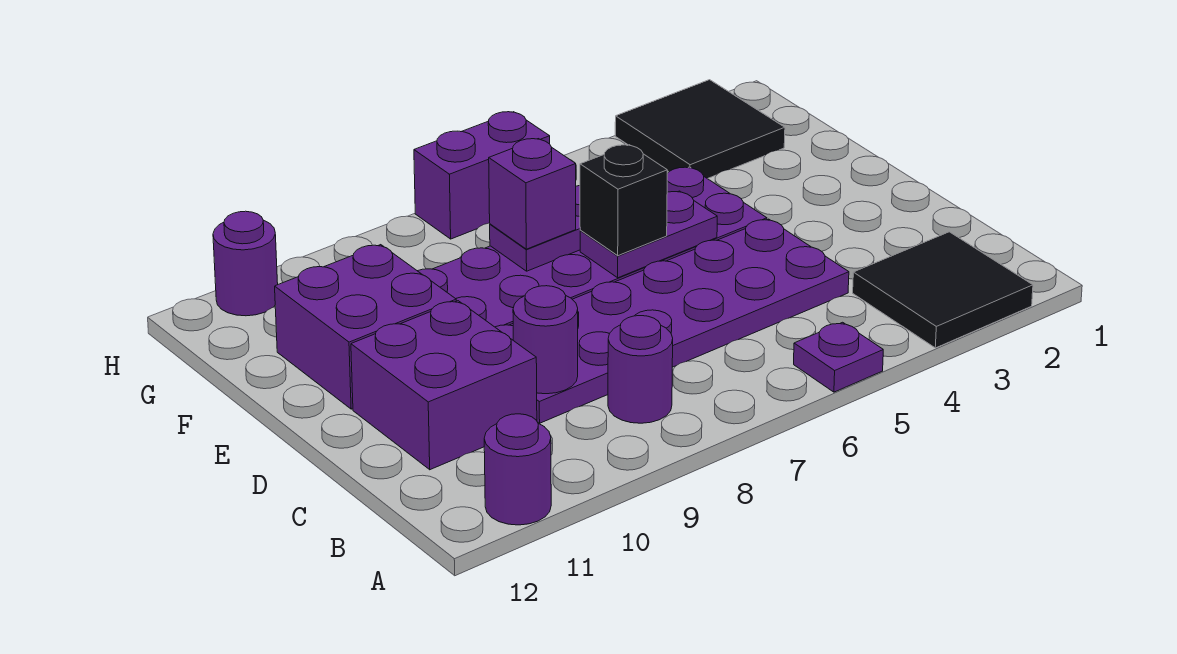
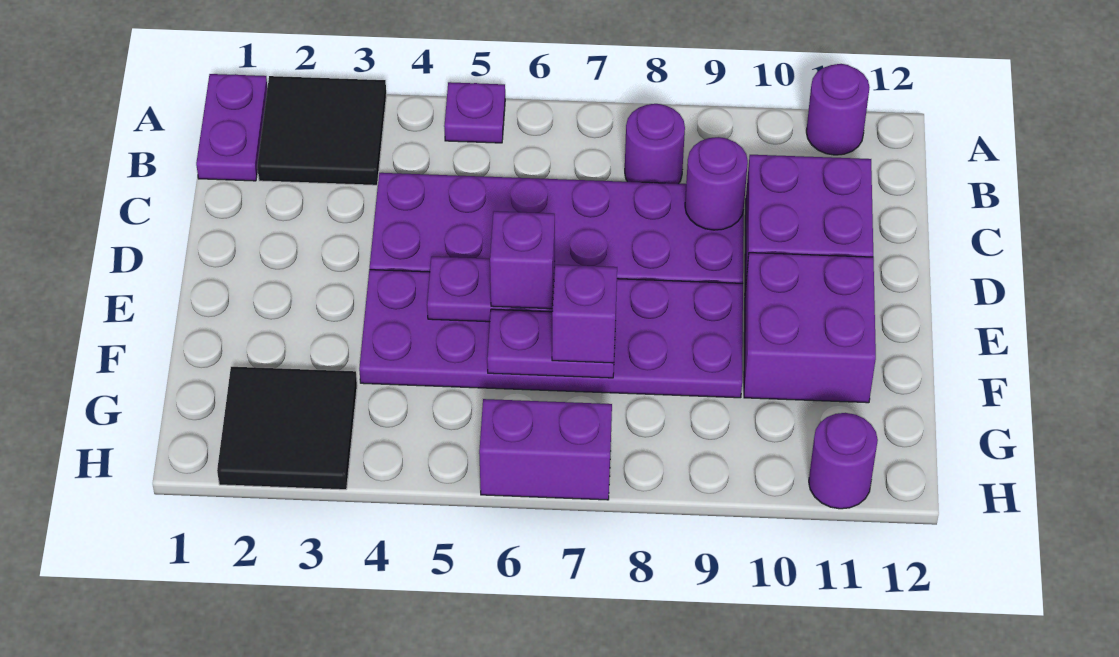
none -> purple 1x2 plate [196,74,268,181]
black 1x1 brick [580,145,667,256] -> purple 1x1 brick [490,211,555,309]

